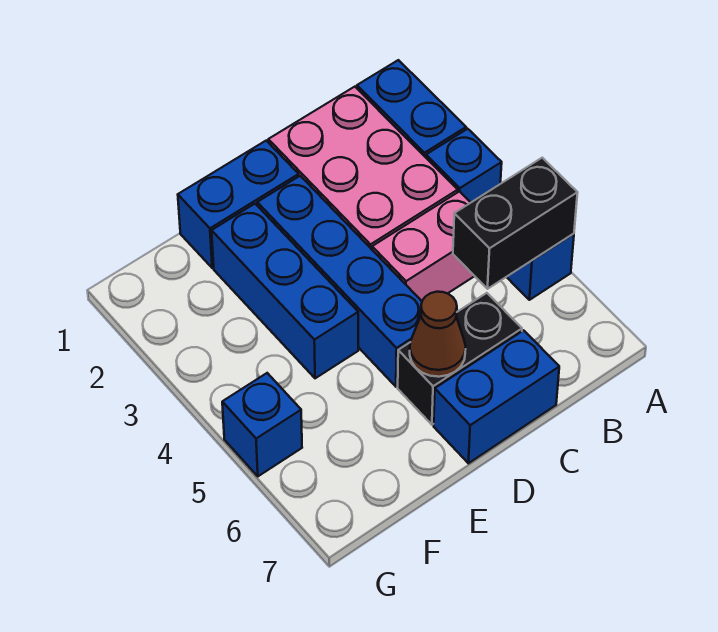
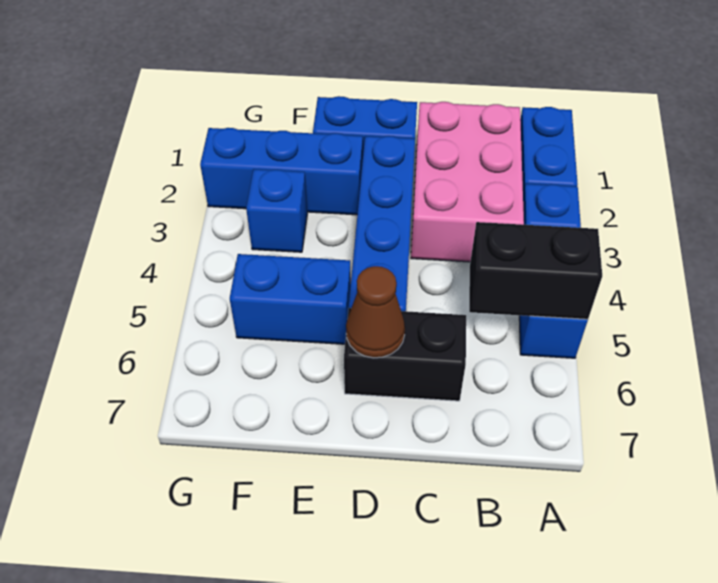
pink 1x2 brick [372,191,474,301] -> none
blue 1x2 brick [434,330,559,463] -> blue 1x2 brick moved to [230,254,351,344]
blue 1x3 brick [212,204,358,378] -> blue 1x3 brick turned to [200,128,363,215]
blue 1x1 brick [222,373,302,476] -> blue 1x1 brick moved to [246,169,307,252]

